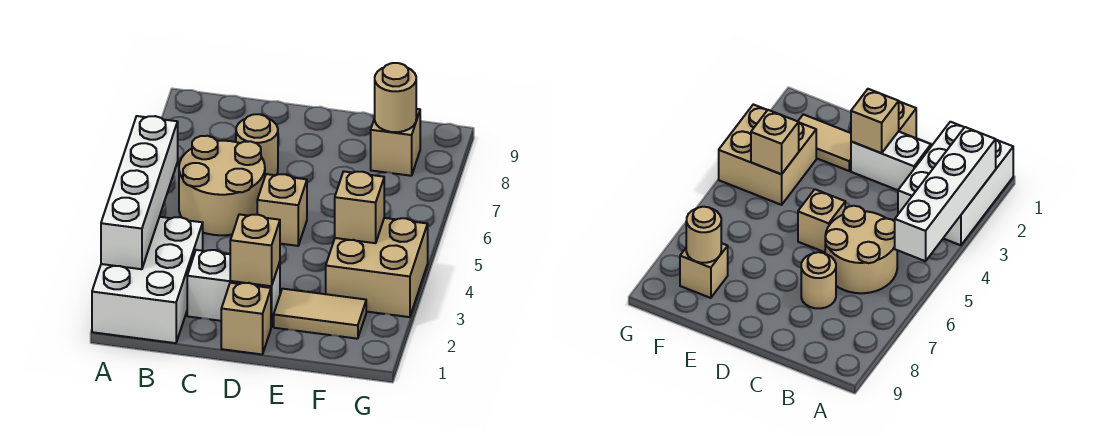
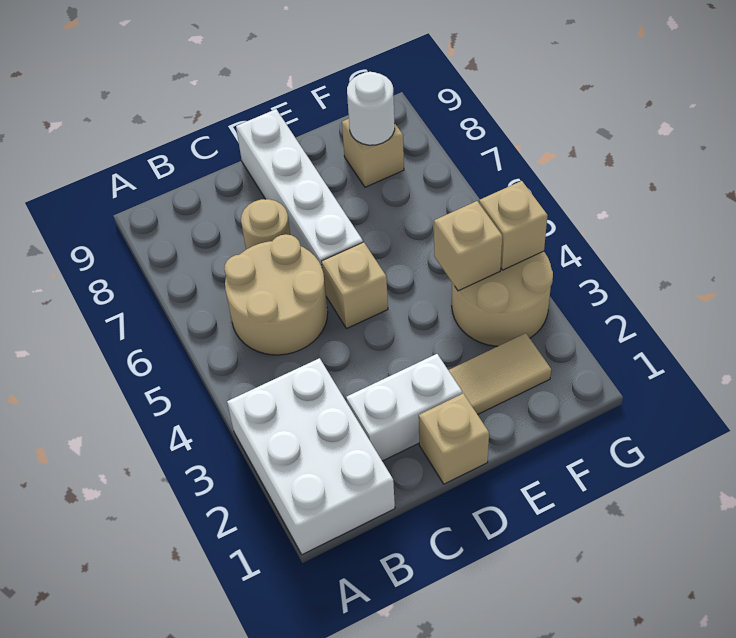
white 1x4 brick [101,116,178,269] -> white 1x4 brick moved to [236,109,363,267]
tan 1x1 brick [230,214,280,286] -> tan 1x1 brick moved to [479,181,548,270]
tan 2x2 brick [326,218,428,317] -> tan 2x2 round brick [452,251,553,346]
tan 1x1 round brick [375,63,416,132] -> white 1x1 round brick [347,72,395,145]

